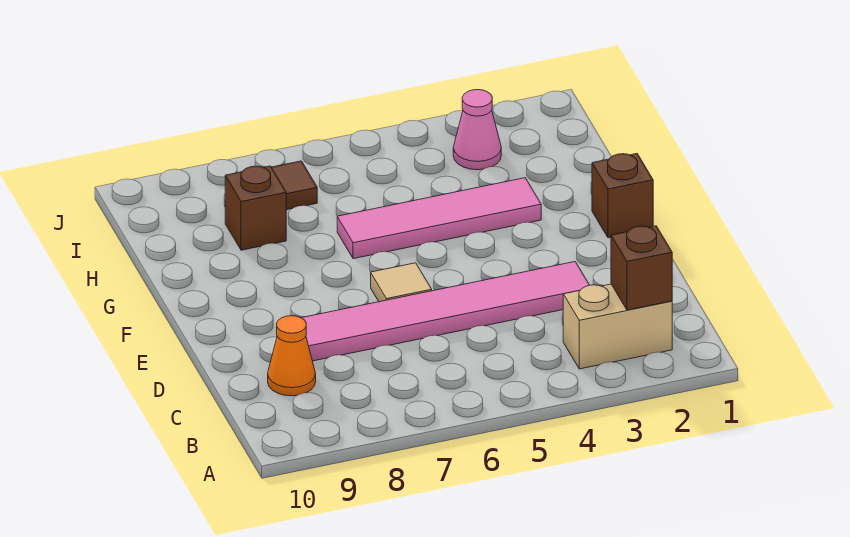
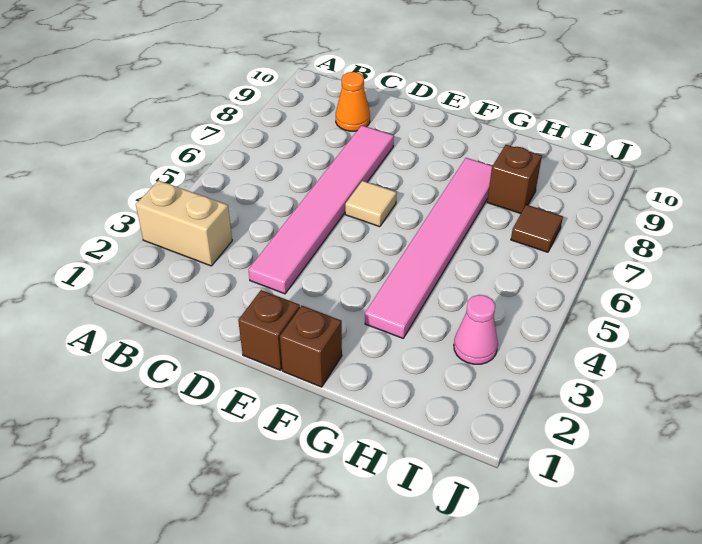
tan 1x2 brick [563,284,672,369] -> tan 1x2 brick turned to [136,180,232,266]
brown 1x1 brick [611,226,672,310] -> brown 1x1 brick moved to [238,290,300,370]
pink 1x4 tile [337,178,541,259] -> pink 1x6 tile [365,158,492,338]

